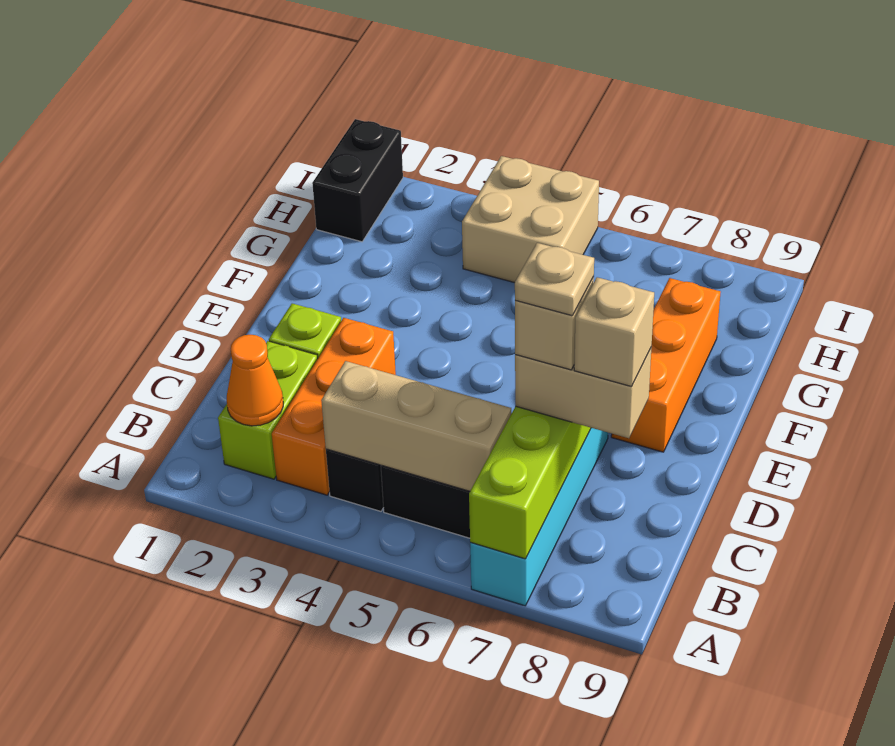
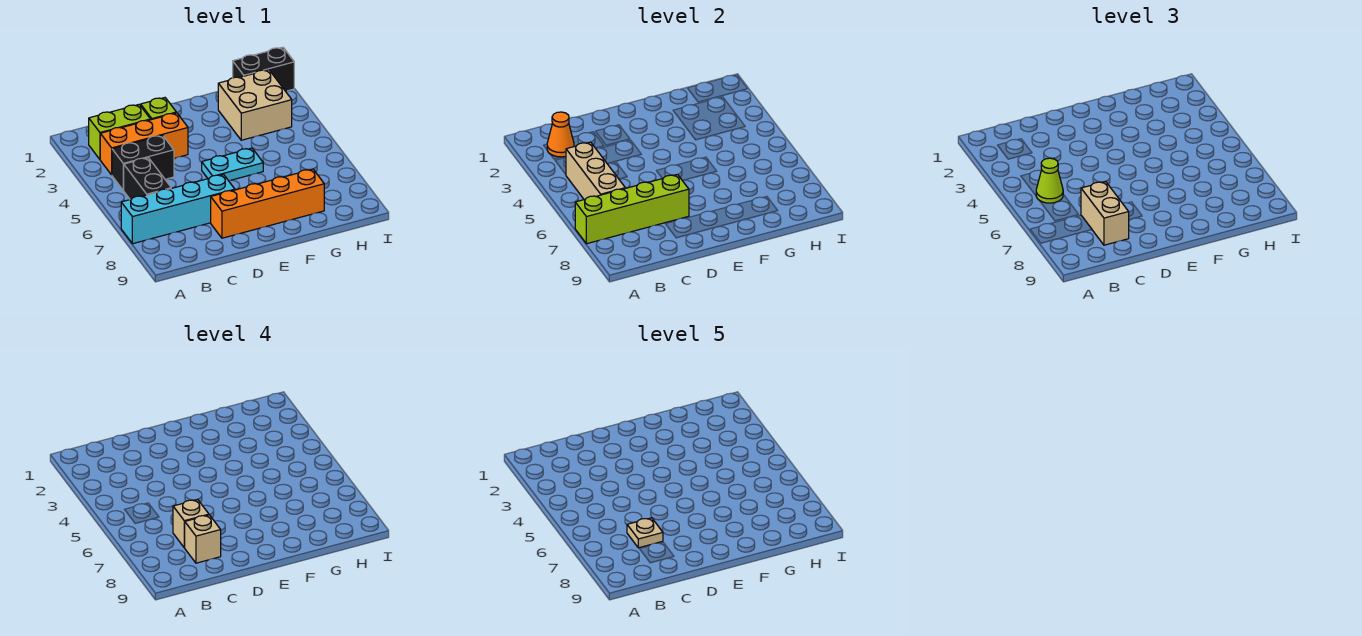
none -> lime 1x1 cone [1036,158,1063,203]
none -> cyan 1x2 plate [202,148,263,181]
orange 1x3 brick [611,278,721,452] -> orange 1x4 brick [211,169,324,238]
tan 2x2 brick [462,156,599,283] -> tan 2x2 brick moved to [218,70,292,140]

